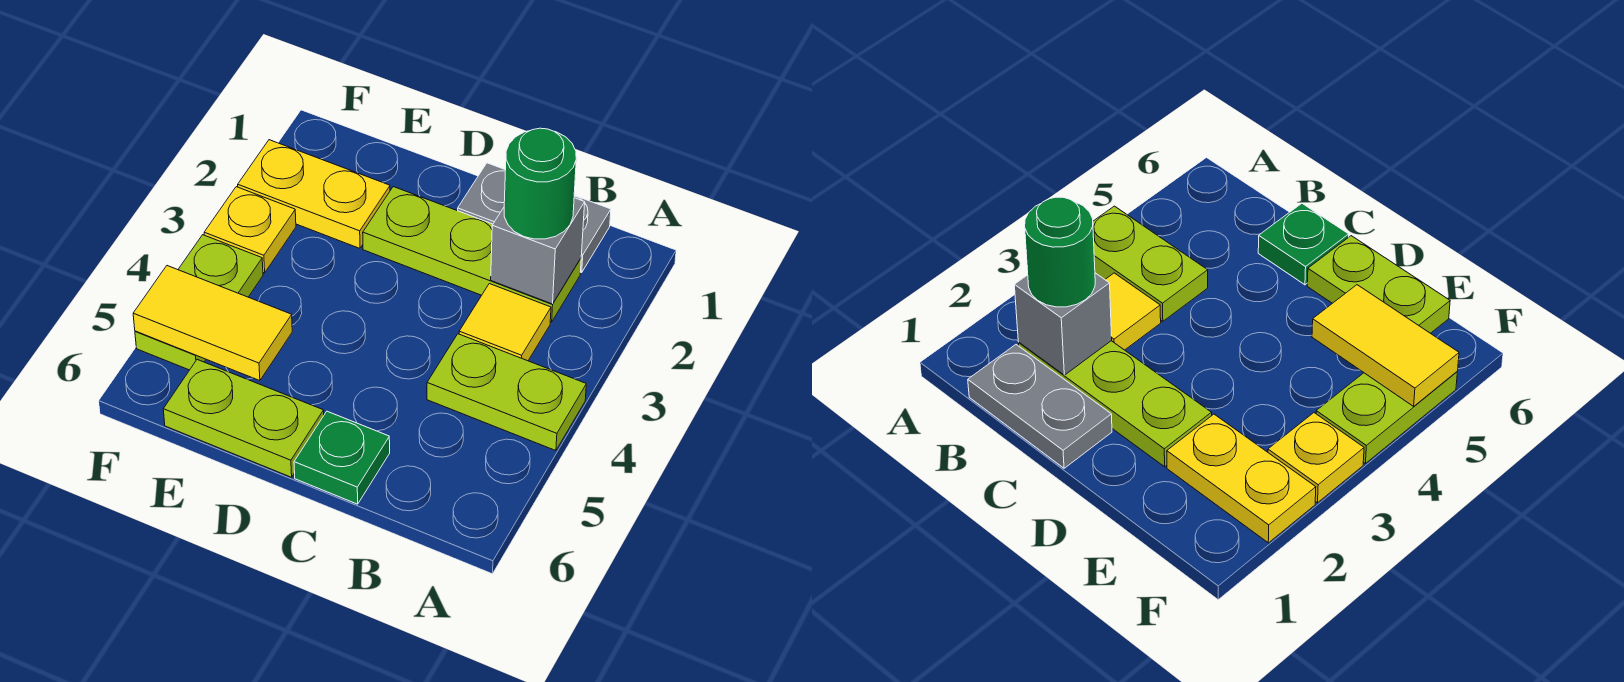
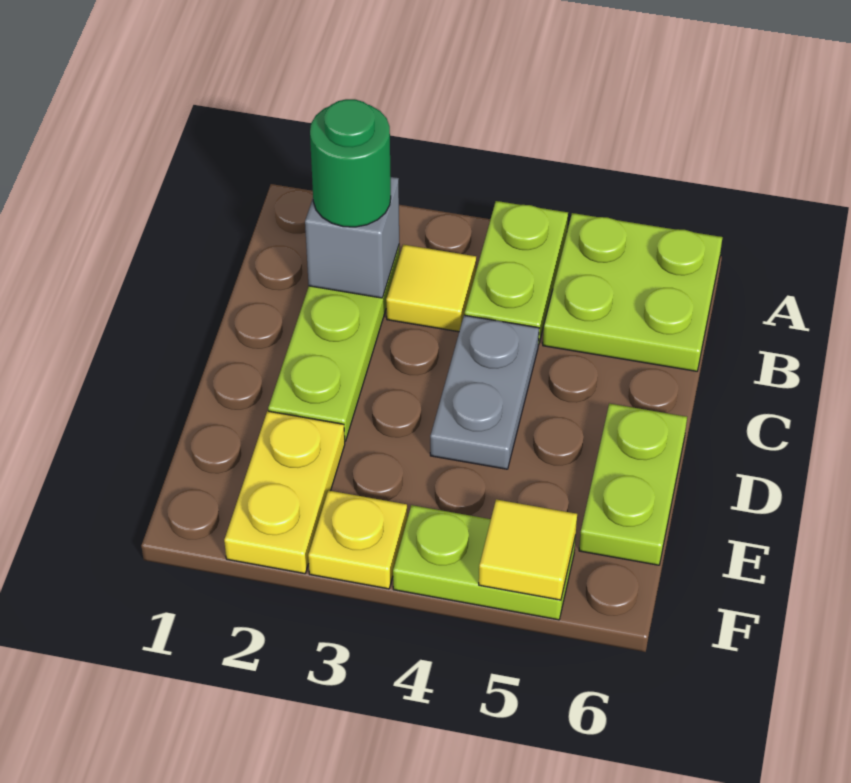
none -> lime 2x2 plate [543,213,723,371]
grey 1x2 plate [458,163,611,273] -> grey 1x2 plate moved to [430,315,539,469]
green 1x1 plate [294,411,390,504] -> none
yellow 1x2 tile [133,266,292,381] -> yellow 1x1 tile [479,499,577,600]

